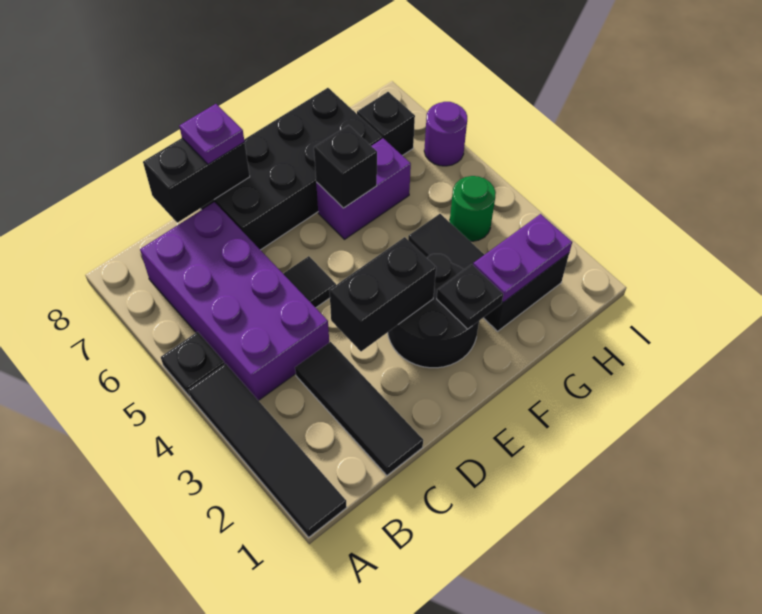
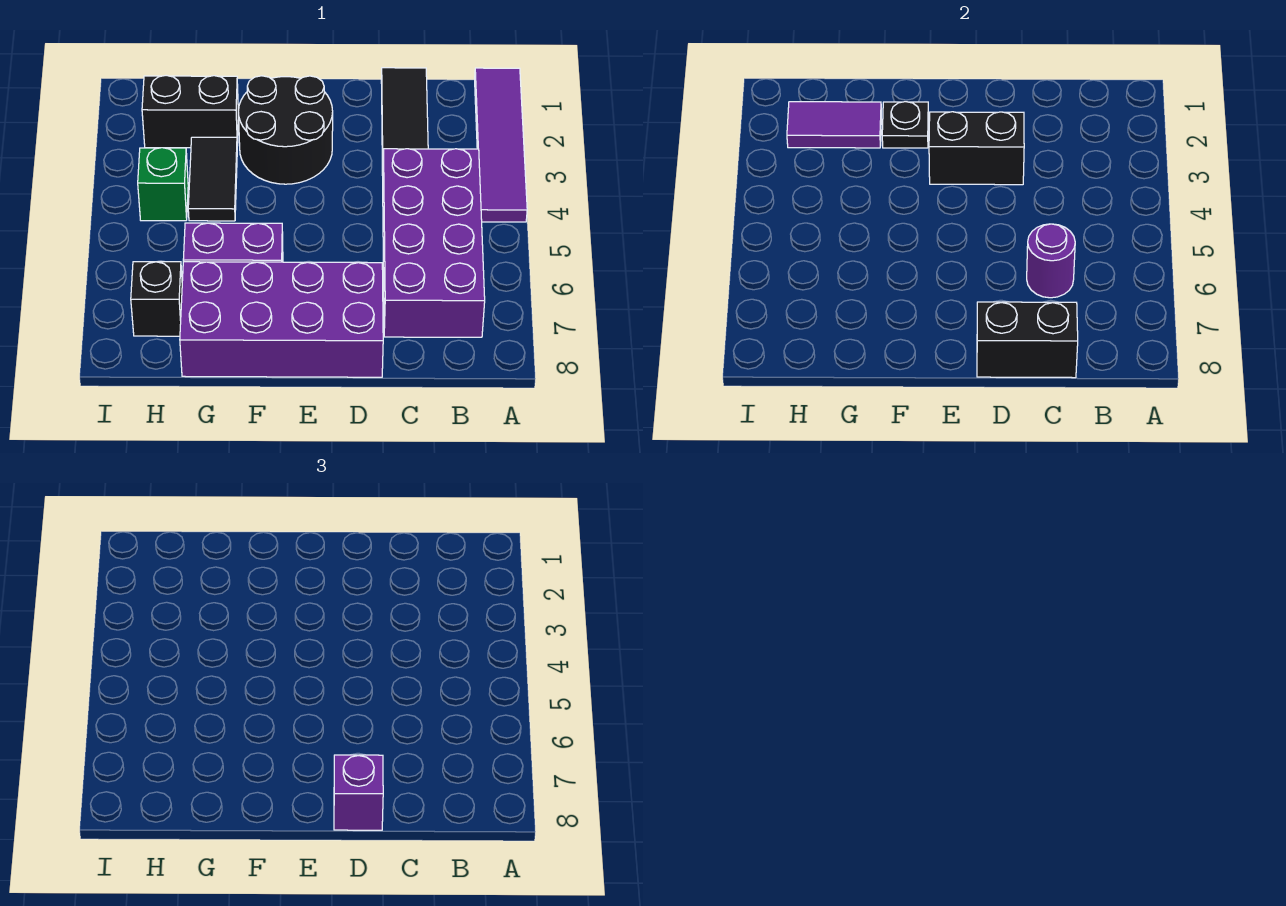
black 1x4 tile [188,364,347,537] -> purple 1x4 tile [475,68,527,222]
black 1x1 plate [161,332,225,396] -> none
black 1x1 tile [283,256,336,308] -> none
black 2x4 brick [200,88,382,250] -> purple 2x4 brick [180,262,383,377]
purple 1x1 plate [179,104,244,164] -> purple 1x1 brick [334,755,383,830]
black 1x1 brick [314,125,377,208] -> none
purple 1x2 plate [473,214,572,302] -> purple 1x2 tile [787,102,881,148]
green 1x1 round brick [450,176,496,241] -> green 1x1 brick [138,148,188,221]
purple 1x1 round brick [424,102,467,166] -> purple 1x1 round brick moved to [1027,224,1075,298]

